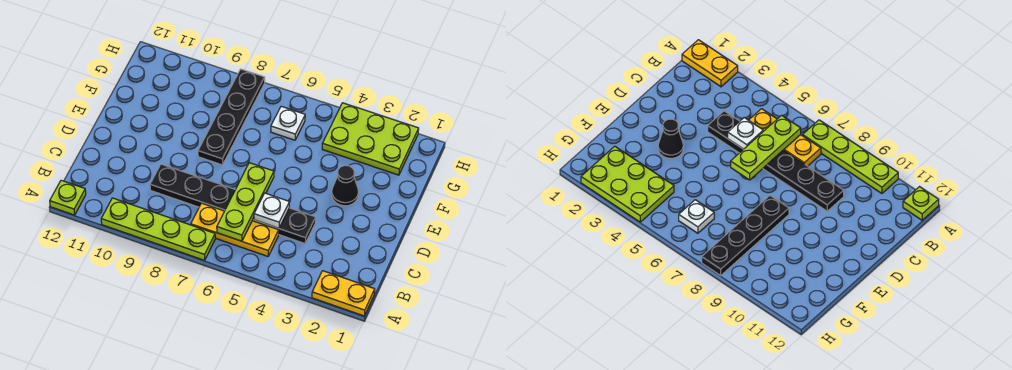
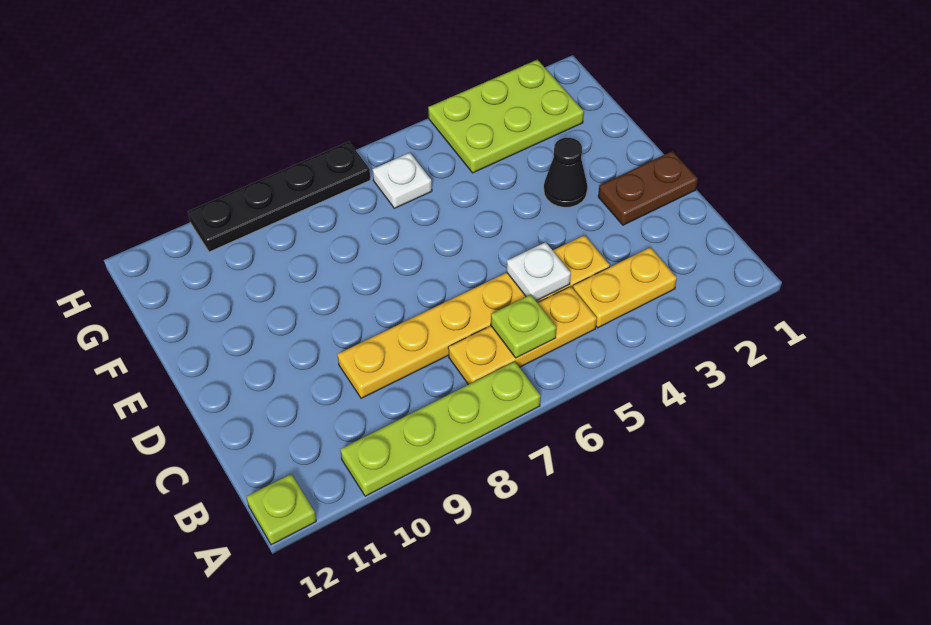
yellow 1x2 plate [312,271,375,316] -> yellow 1x2 plate moved to [573,247,677,328]
lime 1x3 plate [217,163,274,241] -> lime 1x1 plate [491,295,556,358]
black 1x6 plate [150,164,316,243] -> yellow 1x6 plate [337,235,610,398]
none -> brown 1x2 plate [598,151,698,225]
black 1x4 plate [198,69,265,165] -> black 1x4 plate turned to [188,142,370,252]

